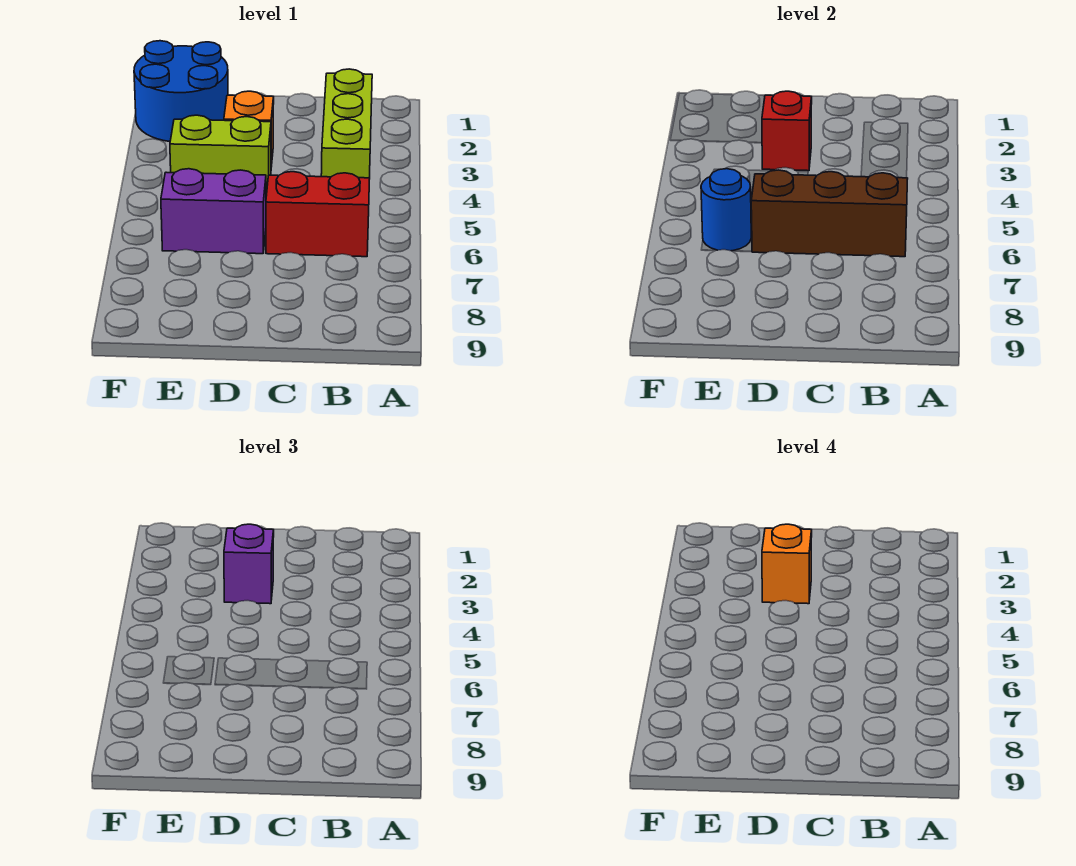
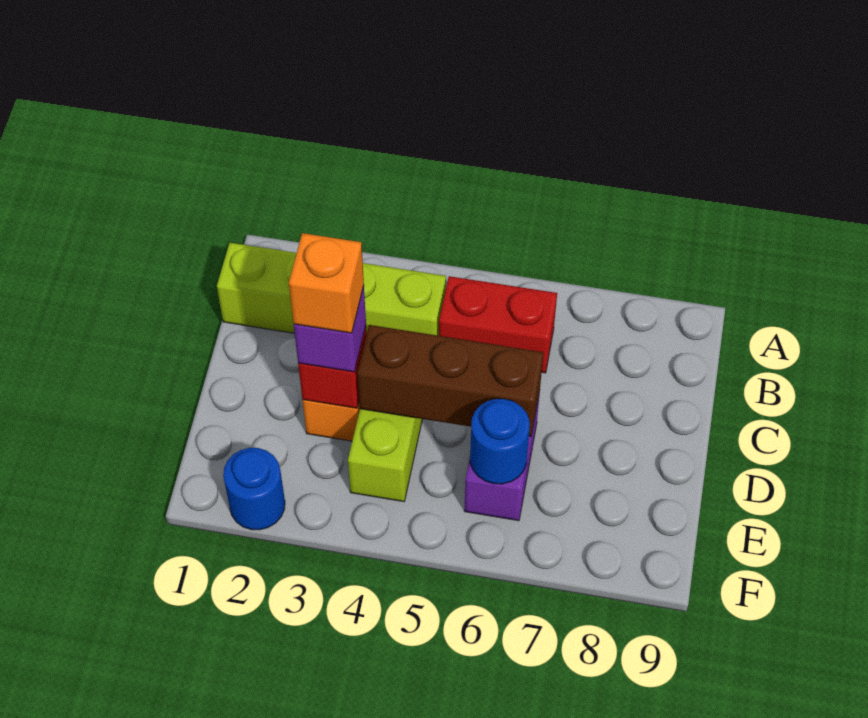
lime 1x3 brick [321,69,372,178] -> lime 1x4 brick [217,243,446,336]
red 1x2 brick [266,172,370,257] -> red 1x2 brick turned to [439,276,557,373]
brown 1x3 brick [751,170,908,257] -> brown 1x3 brick turned to [357,325,543,436]
blue 2x2 round brick [134,41,228,141] -> blue 1x1 round brick [223,448,285,530]

